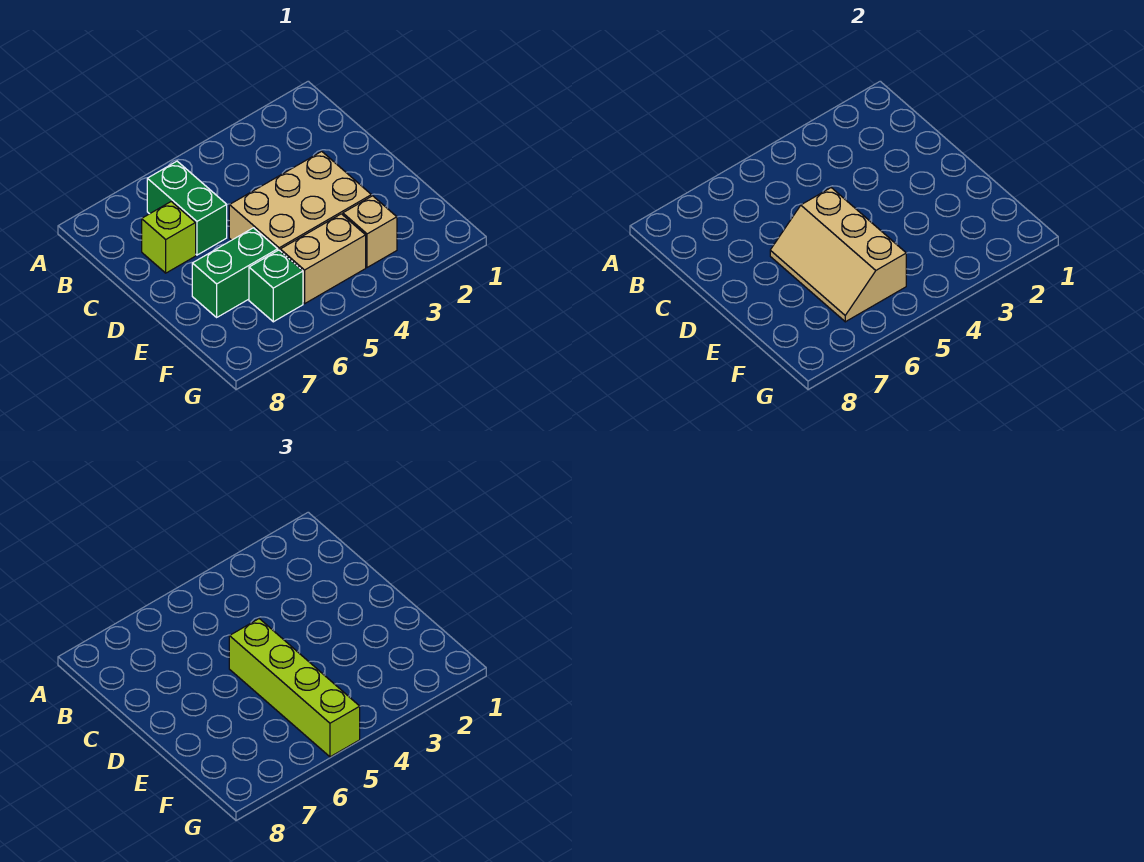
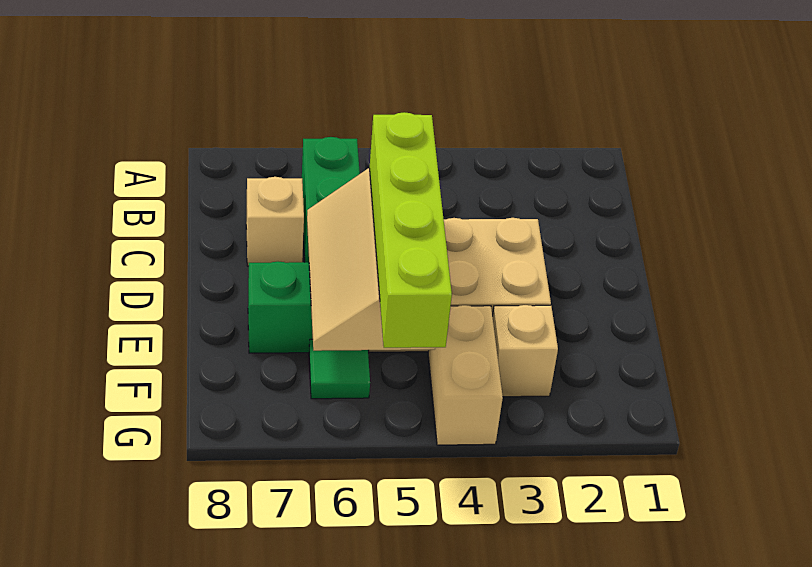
lime 1x1 brick [142,202,196,273] -> tan 1x1 brick [246,177,304,266]
tan 1x2 brick [280,214,366,304] -> tan 1x2 brick turned to [428,305,503,445]
green 1x1 brick [249,250,303,322] -> green 1x1 tile [309,339,370,399]

